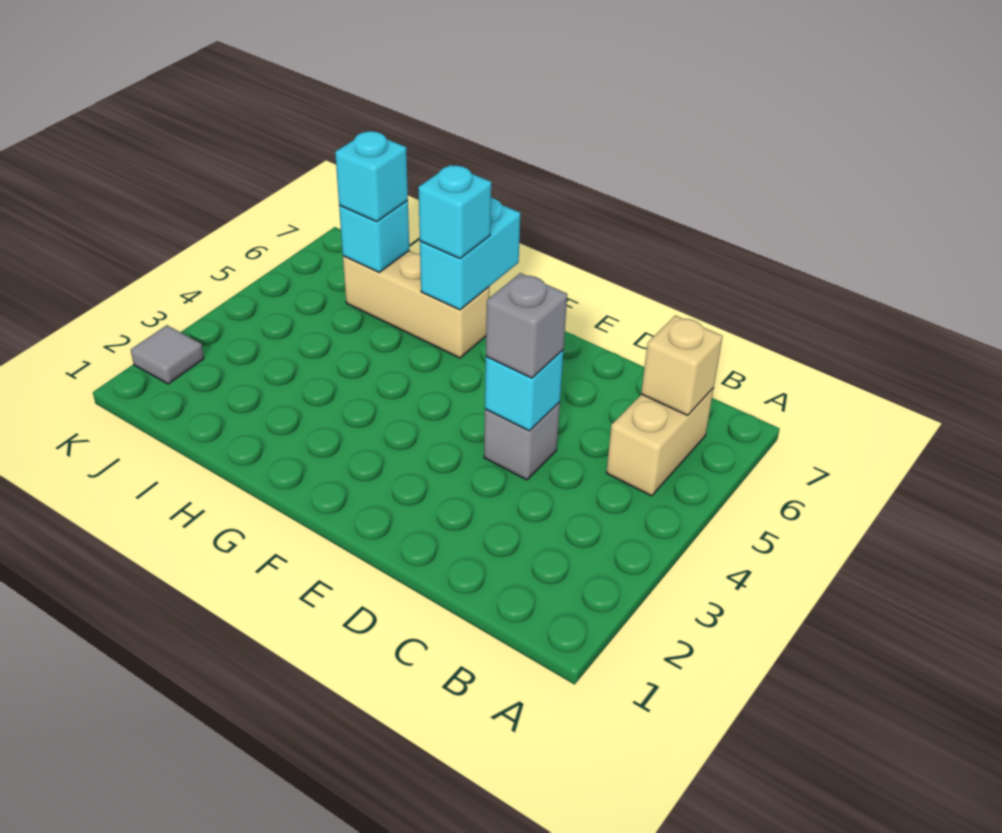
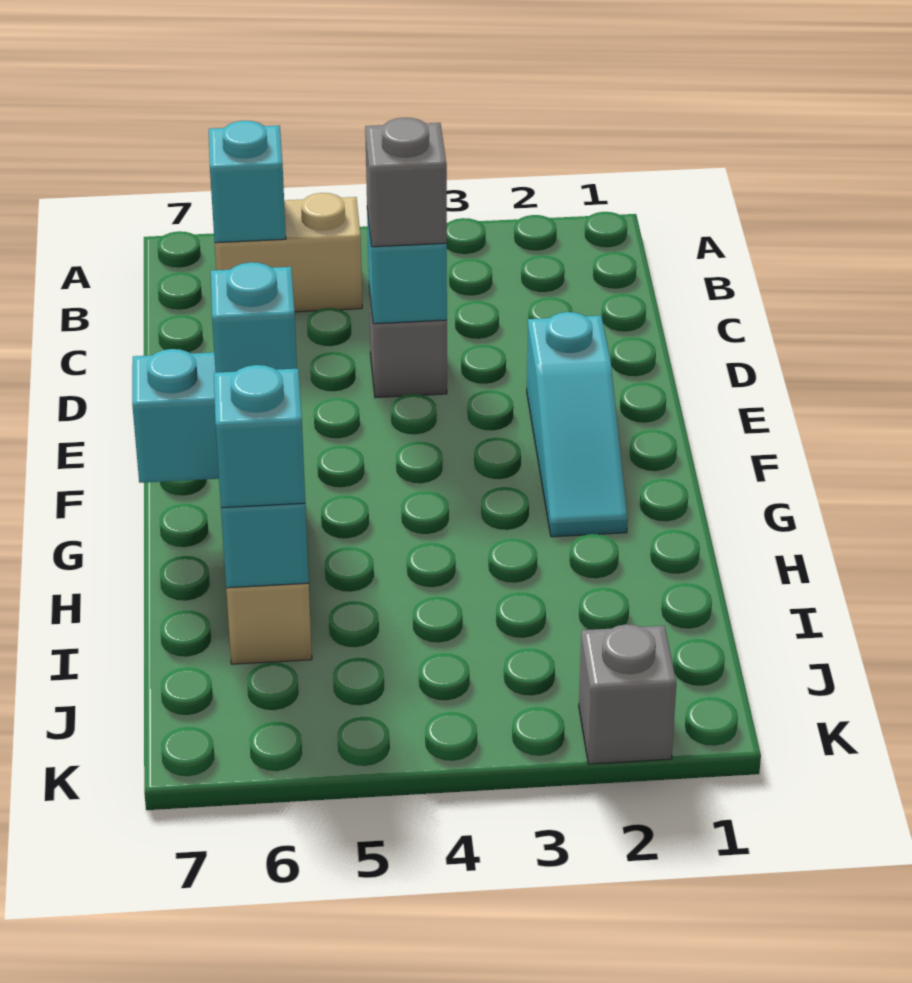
tan 1x1 brick [641,315,723,415] -> cyan 1x1 brick [209,121,286,243]
none -> cyan 1x3 slope [527,312,628,537]
grey 1x1 tile [131,325,204,384] -> grey 1x1 brick [579,624,676,764]

